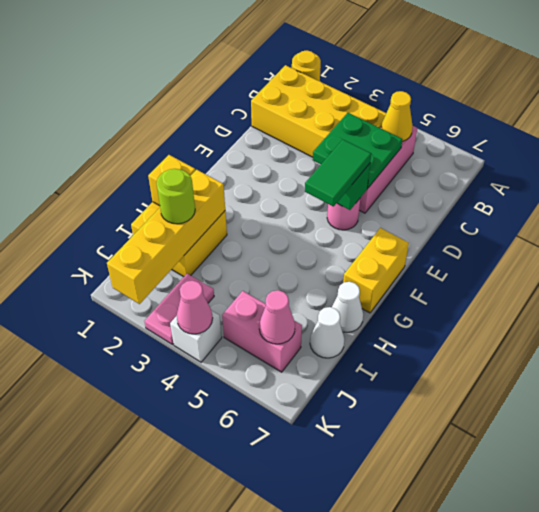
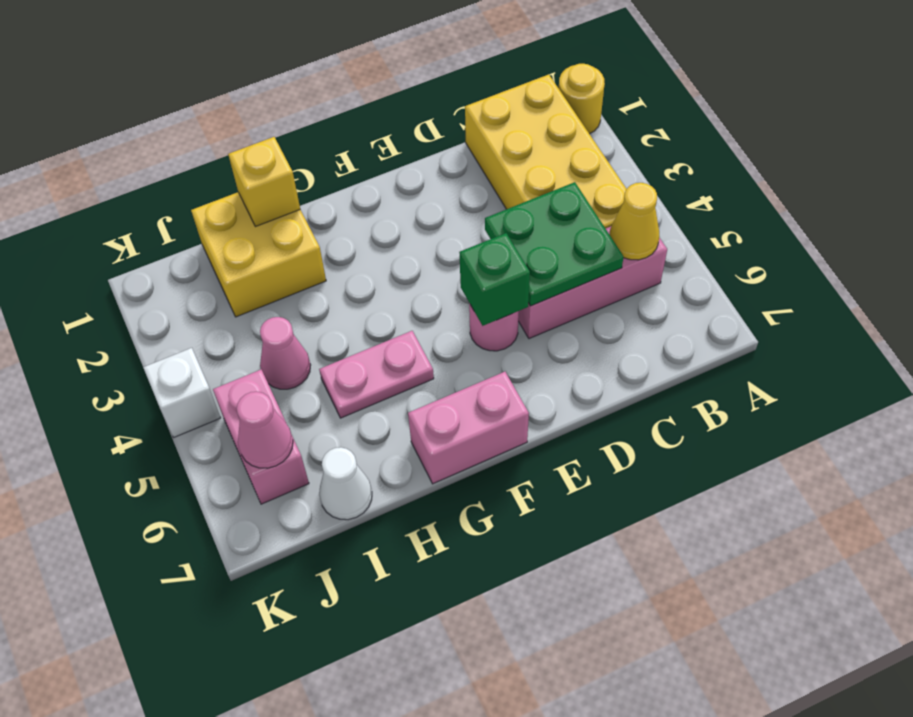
green 1x2 tile [305,140,371,207] -> none
yellow 1x2 brick [343,228,409,313] -> pink 1x2 brick [408,372,529,484]
yellow 1x4 brick [107,170,225,304] -> none
white 1x1 cone [332,282,363,332] -> none
lime 1x1 round brick [157,169,195,224] -> none
pink 1x2 plate [144,274,214,344] -> pink 1x2 plate moved to [319,331,434,418]
pink 1x1 cone [177,281,213,334] -> pink 1x1 cone moved to [260,317,311,389]

